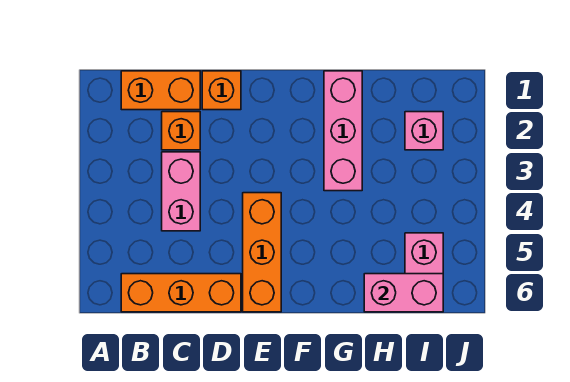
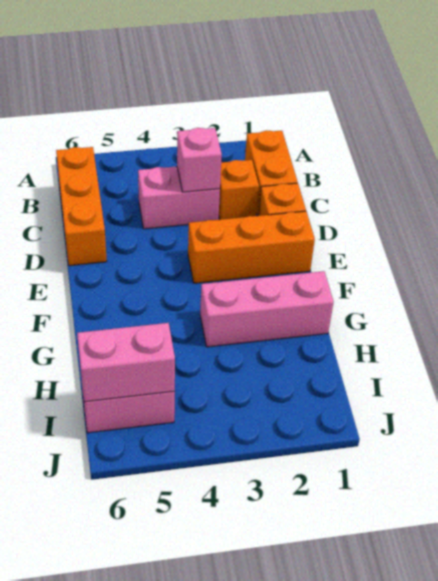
orange 1x3 brick [243,193,281,312] -> orange 1x3 brick moved to [188,211,315,283]
pink 1x2 brick [364,274,443,312] -> pink 1x2 brick turned to [77,323,175,402]
pink 1x1 brick [405,112,443,150] -> pink 1x1 brick moved to [177,128,222,192]

